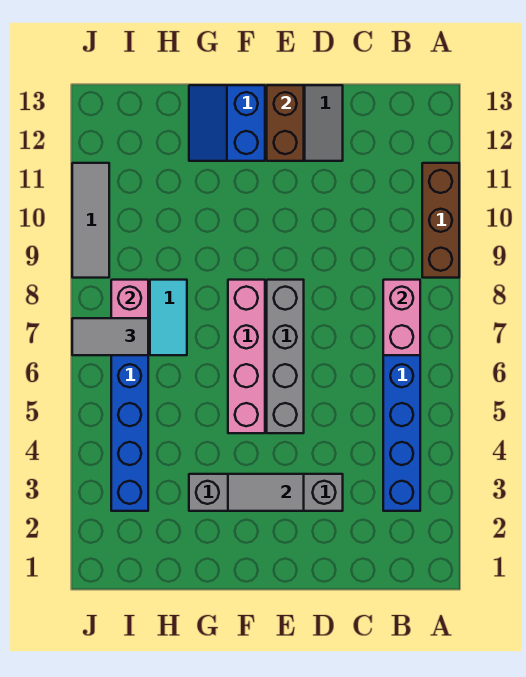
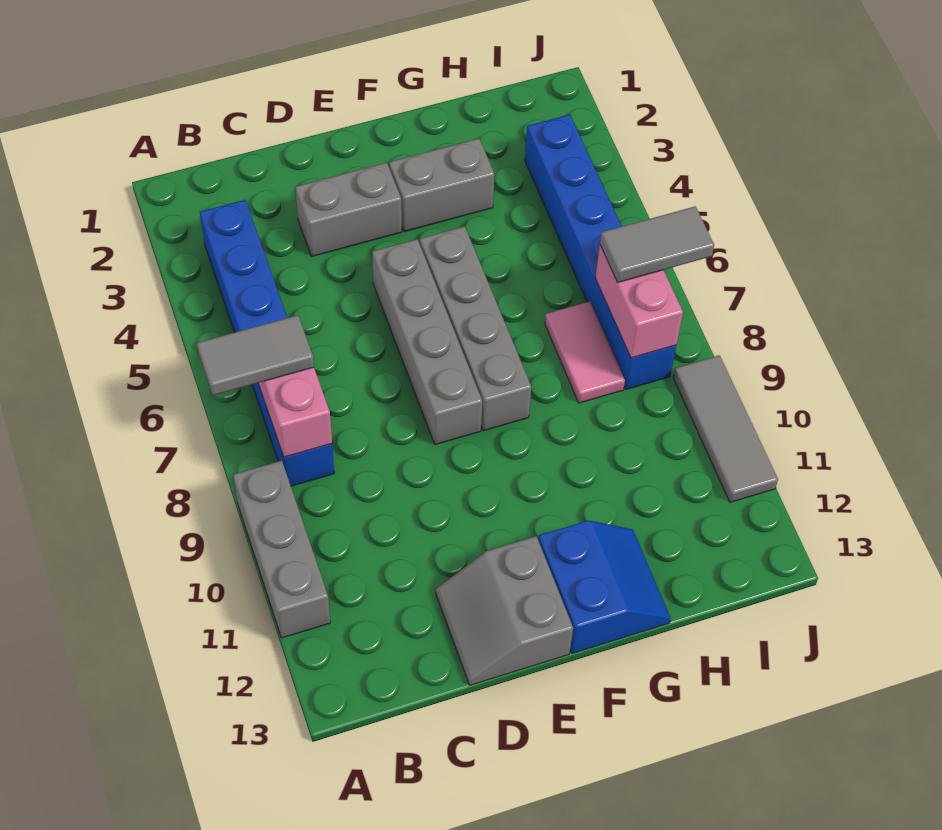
brown 1x3 brick [422,163,459,278] -> grey 1x3 brick [233,461,330,638]
grey 1x2 tile [228,474,304,511] -> grey 1x2 tile moved to [197,315,314,396]
brown 1x2 brick [267,85,304,161] -> none
pink 1x4 brick [228,280,265,433] -> grey 1x4 brick [420,226,531,431]
cyan 1x2 tile [150,280,187,355] -> pink 1x2 tile [545,302,625,403]

